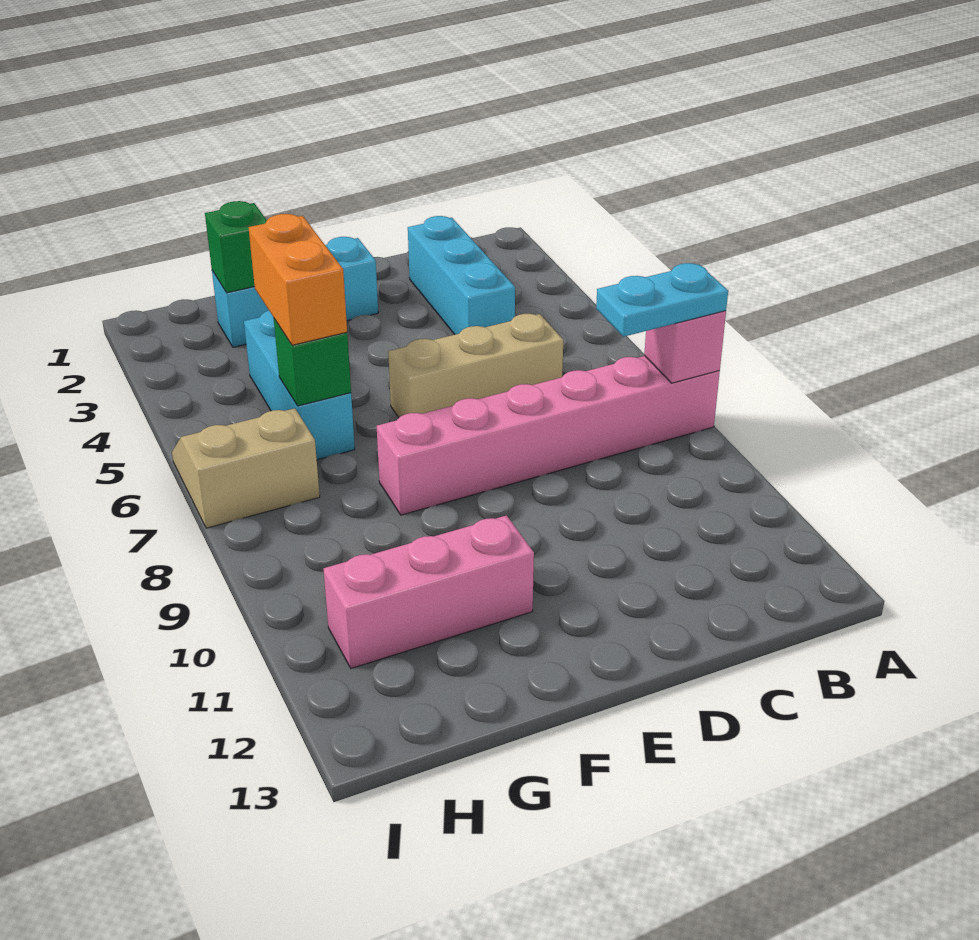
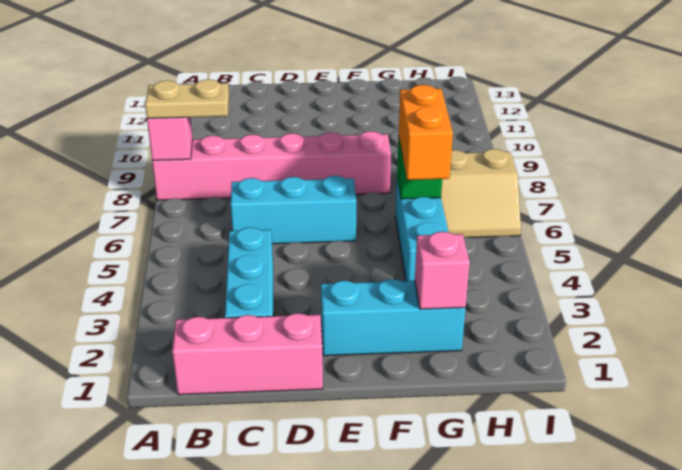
cyan 1x2 plate [596,263,728,337] -> tan 1x2 plate [145,79,229,118]
tan 1x3 brick [388,314,563,417] -> cyan 1x3 brick [231,176,356,244]
pink 1x3 brick [324,515,534,668] -> pink 1x3 brick moved to [172,313,323,395]
green 1x1 brick [205,201,267,293] -> pink 1x1 brick [415,231,470,309]

